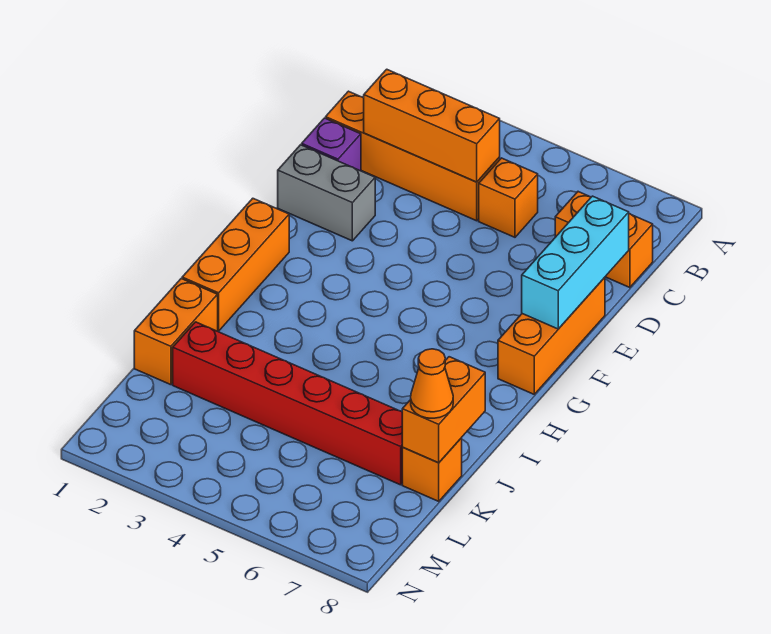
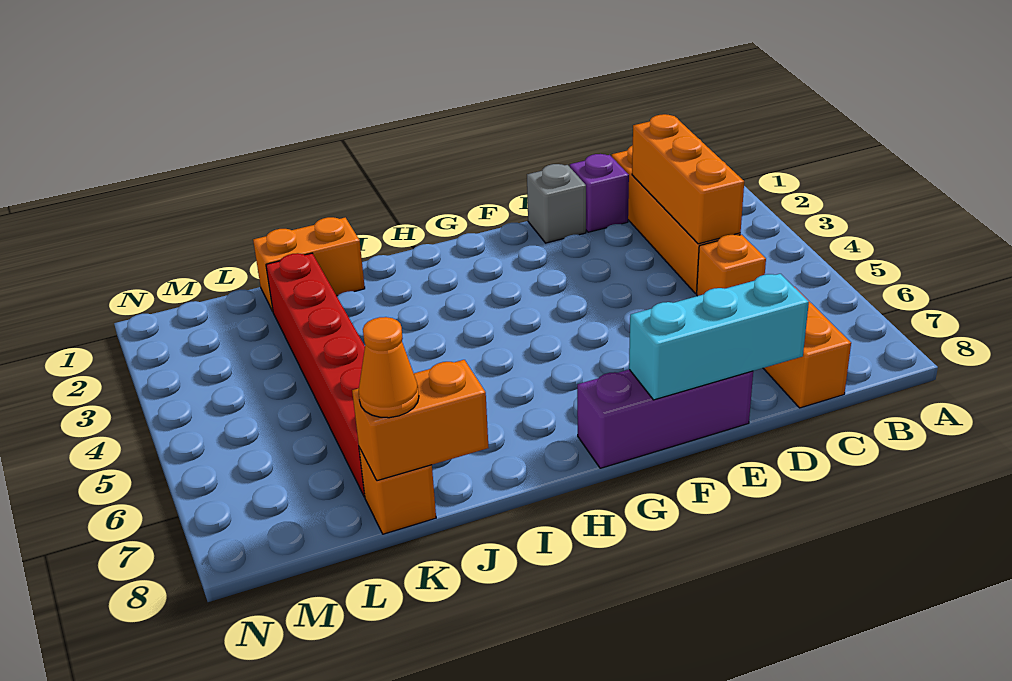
grey 1x2 brick [278,145,375,241] -> grey 1x1 brick [527,164,586,243]
orange 1x3 brick [498,277,605,394] -> purple 1x3 brick [577,370,753,468]
orange 1x3 brick [182,198,289,331] -> none

